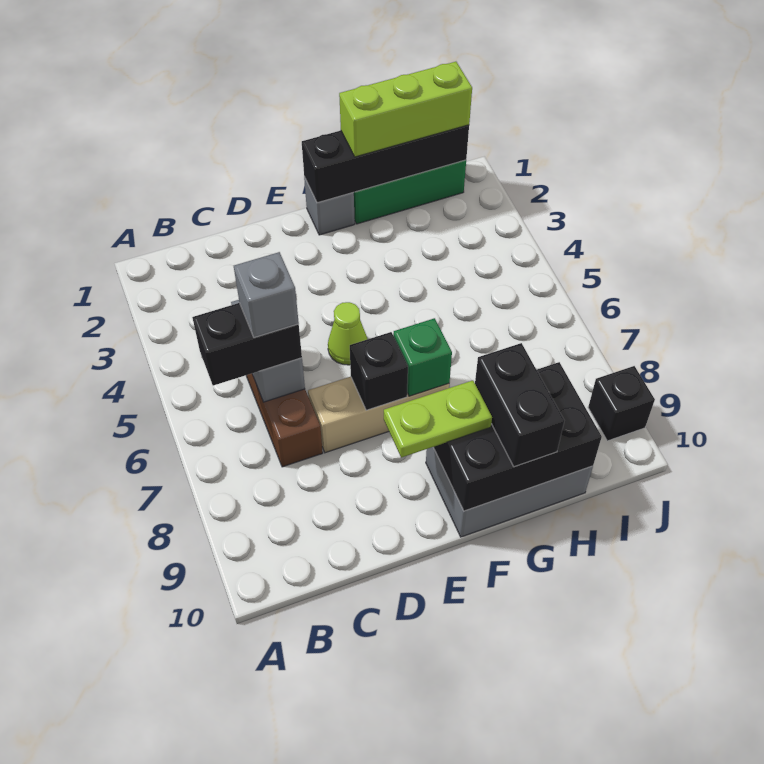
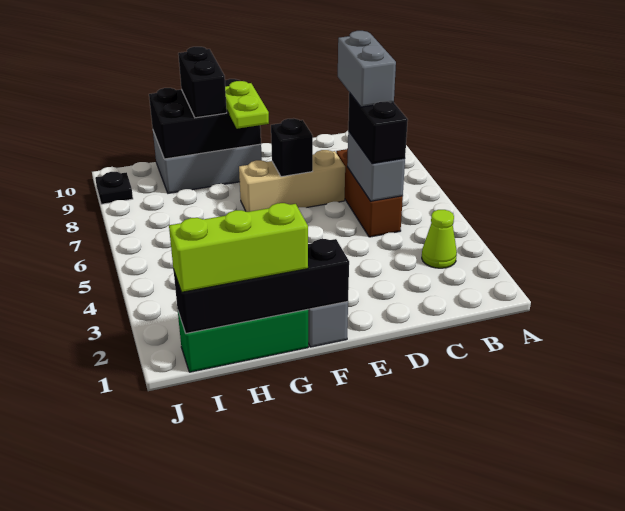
black 1x2 brick [192,303,302,386] -> black 1x2 brick turned to [348,93,408,164]
grey 1x1 brick [234,252,299,338] -> grey 1x2 brick [338,31,396,107]
lime 1x1 cone [328,302,367,365] -> lime 1x1 cone moved to [422,210,457,268]
lime 1x2 plate [384,380,492,458] -> lime 1x2 plate turned to [225,81,269,129]
green 1x1 brick [393,318,452,396] -> none
black 1x1 brick [588,366,655,441] -> black 1x1 plate [95,172,133,204]

